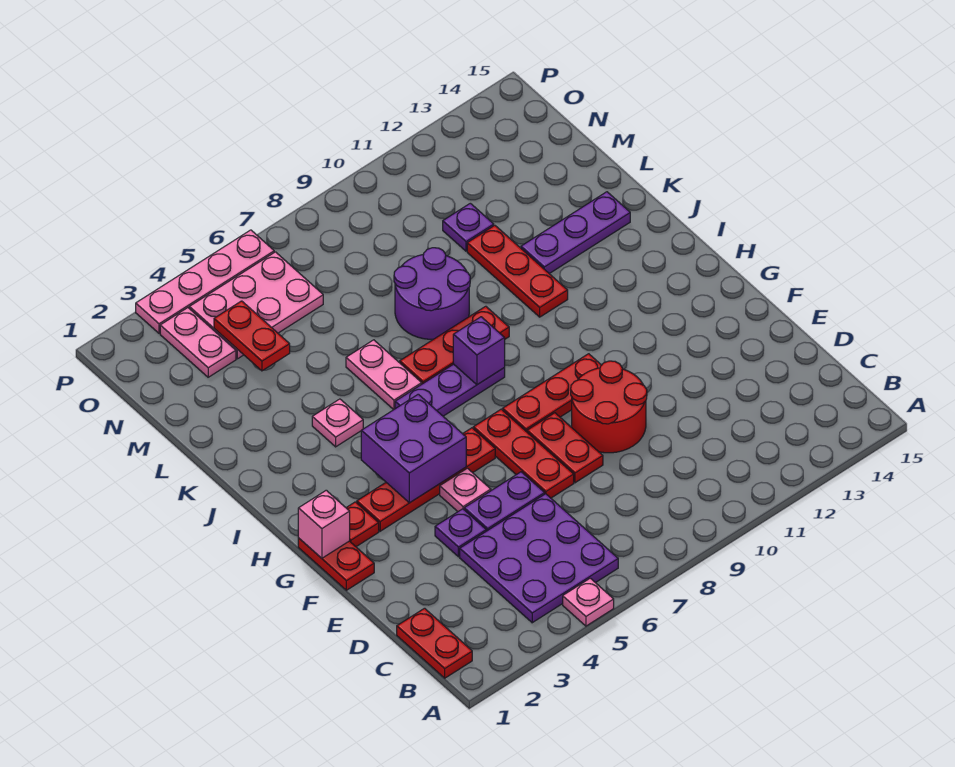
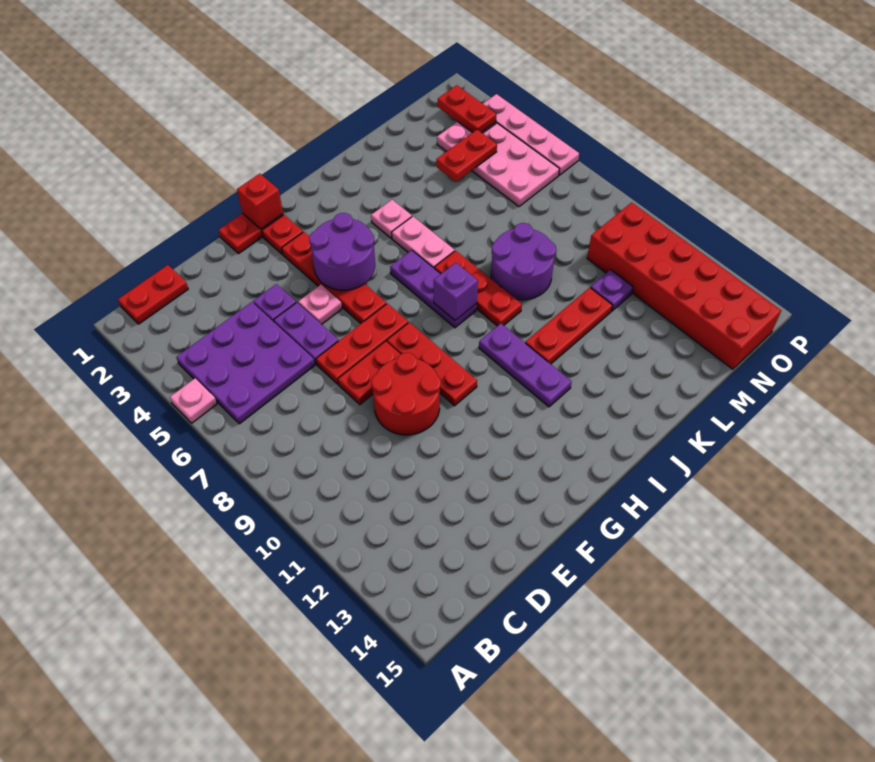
pink 1x1 brick [298,490,350,558] -> red 1x1 brick [237,174,283,229]
purple 2x2 brick [361,394,466,503] -> purple 2x2 round brick [309,213,375,290]
pink 1x2 plate [346,340,422,410] -> pink 1x2 plate turned to [392,216,455,268]
purple 1x3 plate [521,192,630,274] -> purple 1x3 plate moved to [479,324,572,407]
none -> red 2x6 brick [587,202,781,369]
none -> red 1x2 plate [438,85,497,133]

